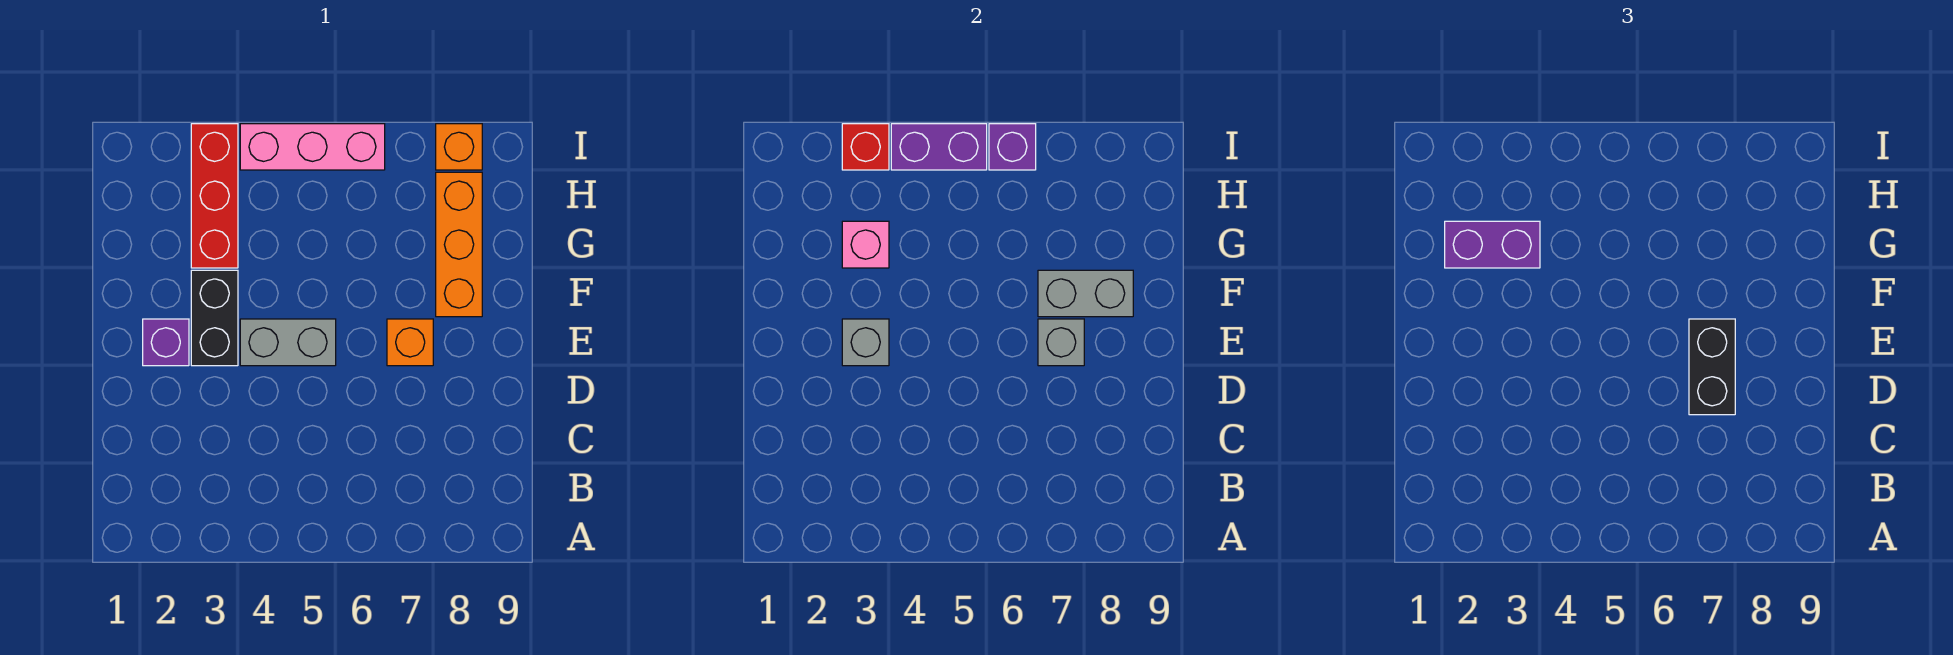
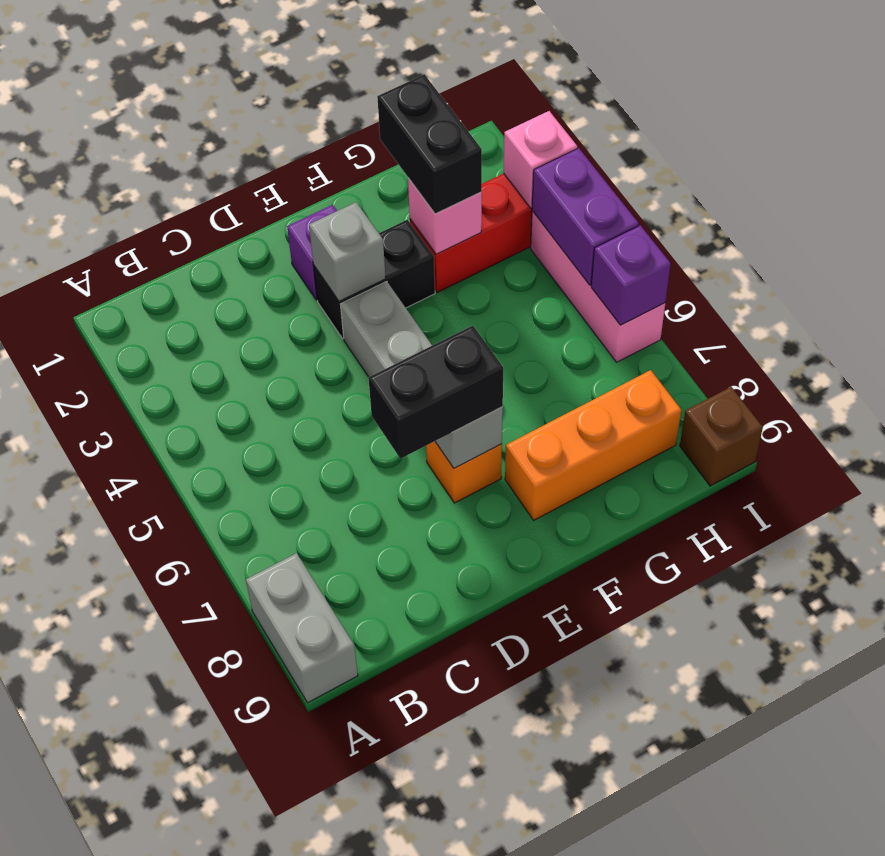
grey 1x2 brick [1038,270,1133,317] -> grey 1x2 brick moved to [246,553,358,703]
purple 1x2 brick [1445,221,1540,268] -> black 1x2 brick [377,74,482,214]
red 1x1 brick [842,124,889,170] -> pink 1x1 brick [504,111,577,208]
orange 1x1 brick [436,124,482,170] -> none
none -> brown 1x1 brick [680,387,763,486]

